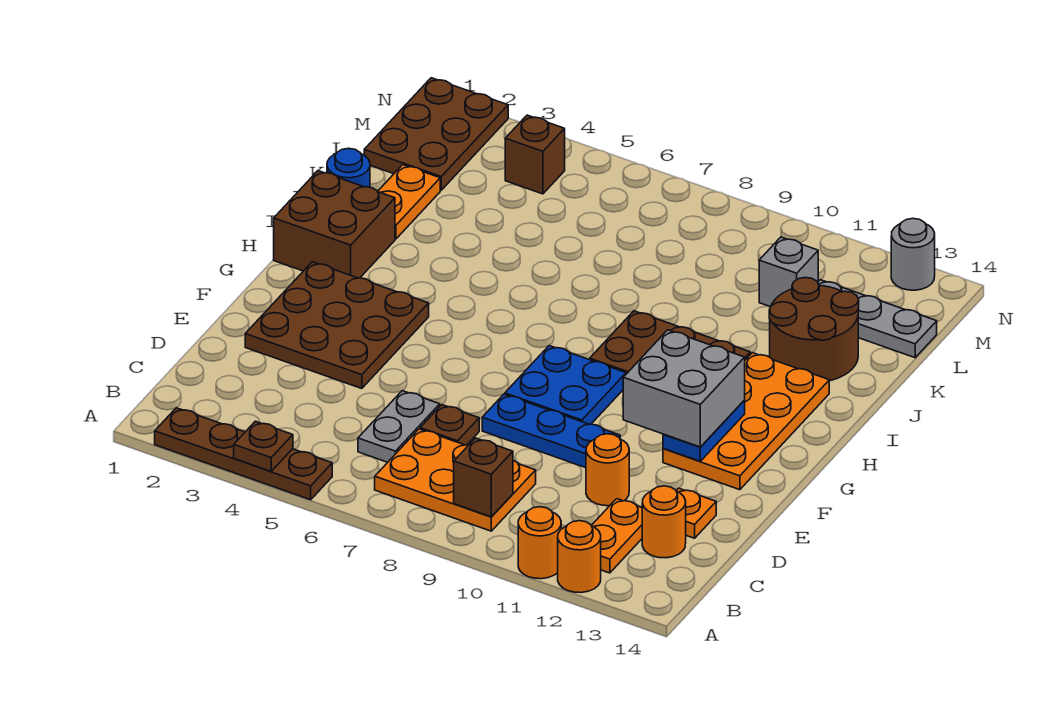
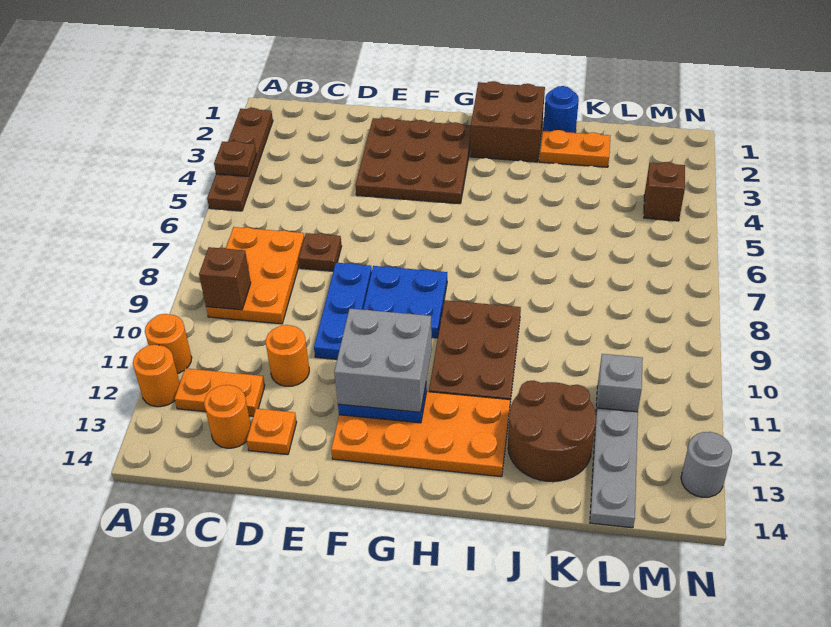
grey 1x2 plate [358,391,440,462] -> none
brown 2x3 plate [364,78,508,190] -> none

